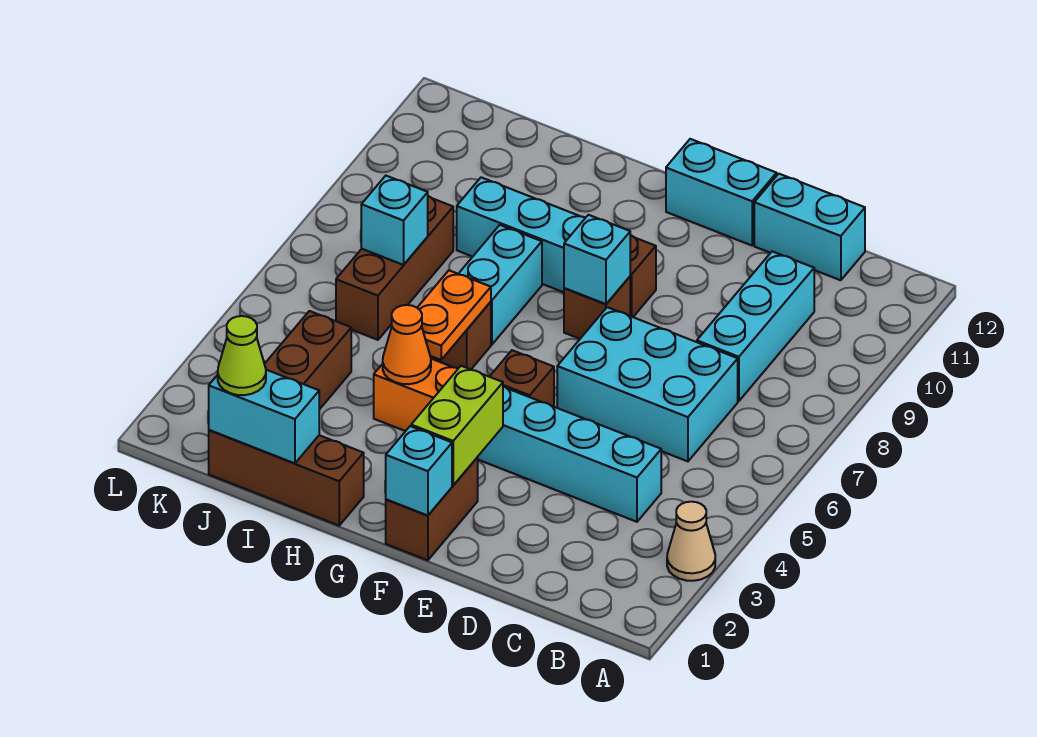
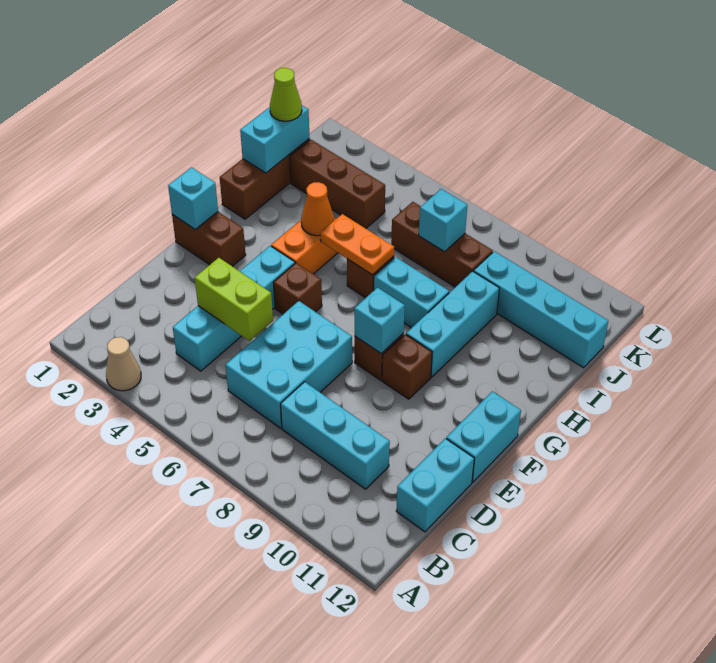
lime 1x2 brick [411,366,503,485] -> lime 1x2 brick moved to [195,258,273,341]
none -> cyan 1x4 brick [474,251,608,368]

